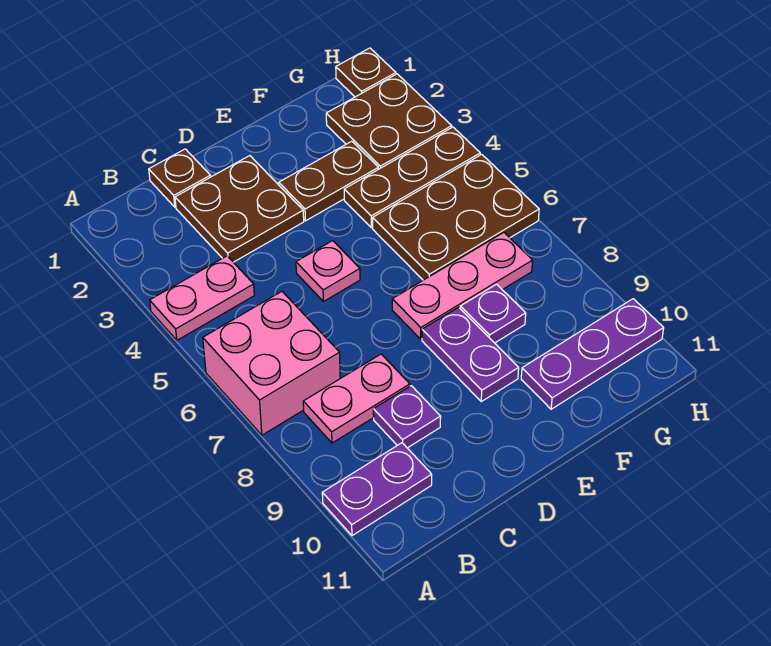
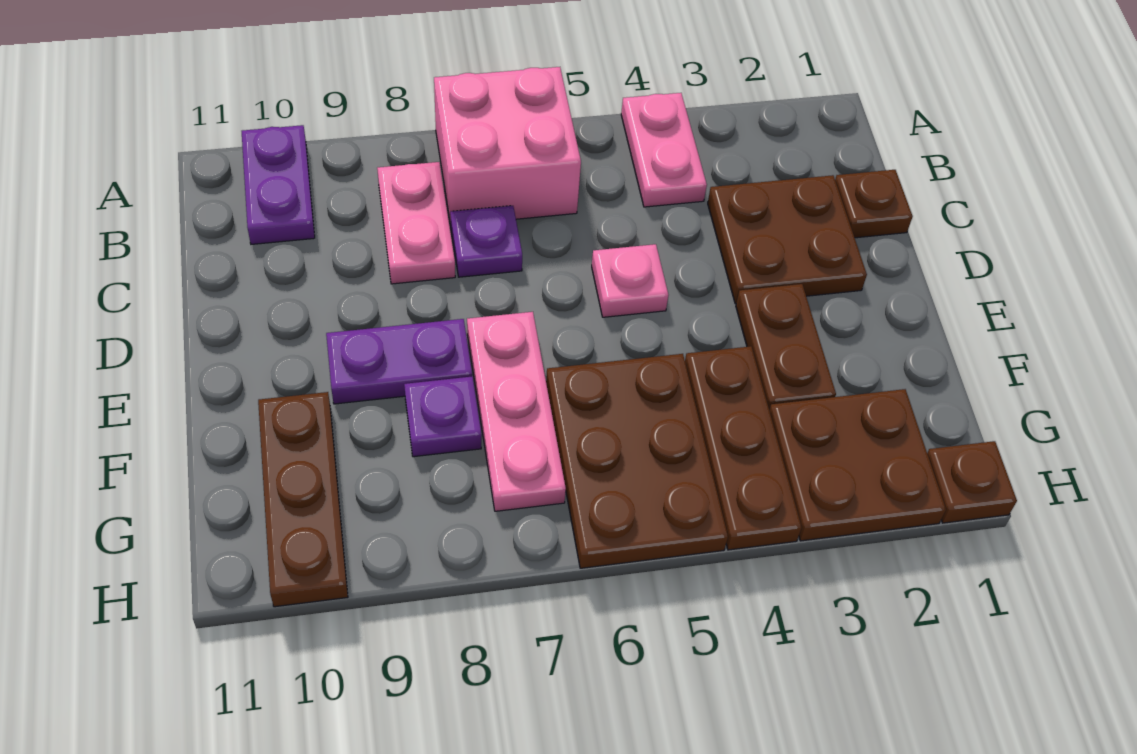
purple 1x1 plate [373,386,441,448] -> purple 1x1 plate moved to [450,206,522,277]
purple 1x3 plate [521,299,664,409] -> brown 1x3 plate [258,392,348,607]

